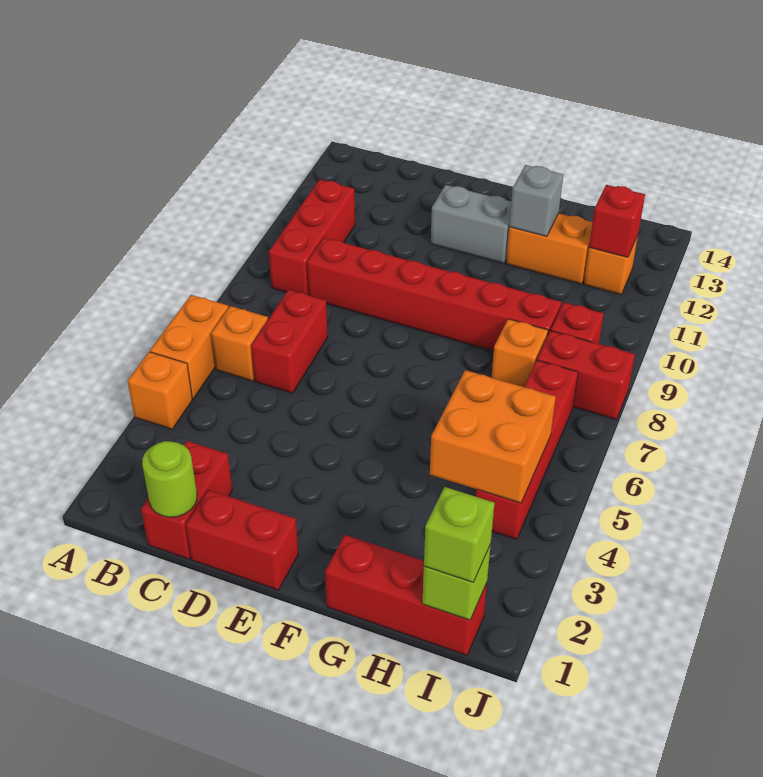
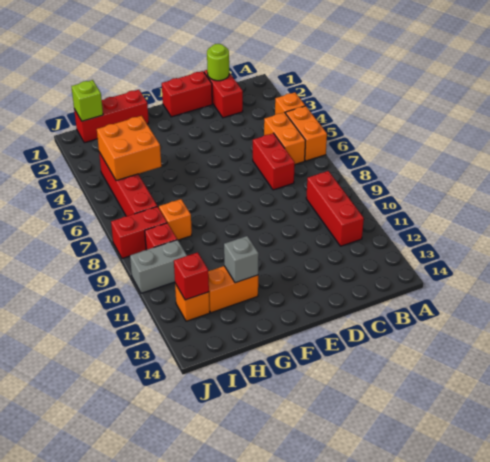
orange 1x1 brick [211,306,268,381] -> orange 1x2 brick [264,112,306,164]
red 1x6 brick [307,238,561,351] -> none
grey 1x2 brick [431,185,511,263] -> grey 1x2 brick moved to [130,240,187,293]
lime 1x1 brick [424,487,495,582] -> none

